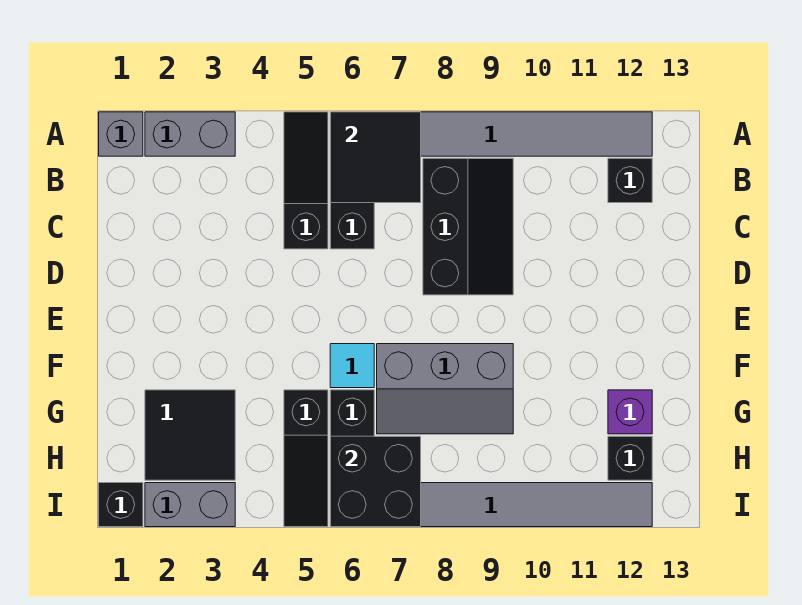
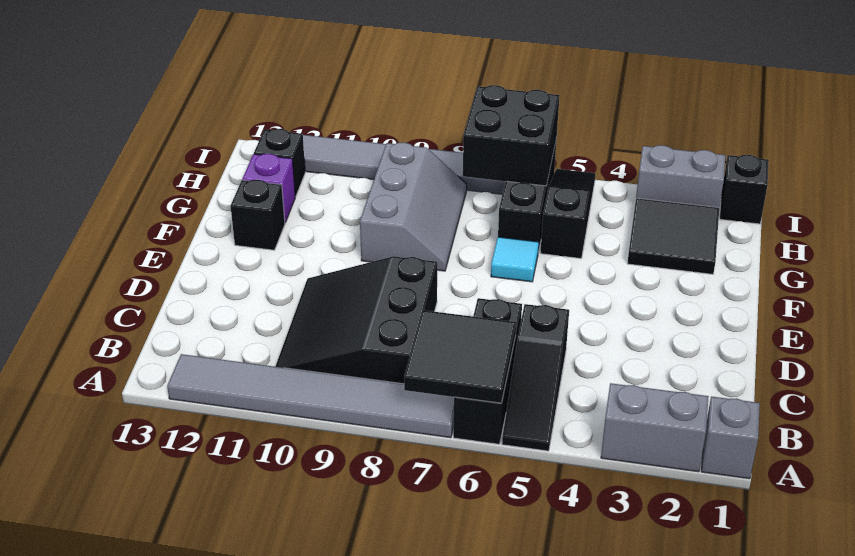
black 2x3 slope [423,158,513,295] -> black 3x3 slope [275,256,437,384]
black 1x1 brick [608,158,652,203] -> black 1x1 brick moved to [231,180,285,250]
grey 2x3 slope [377,344,513,434] -> grey 2x3 slope turned to [360,142,467,271]

